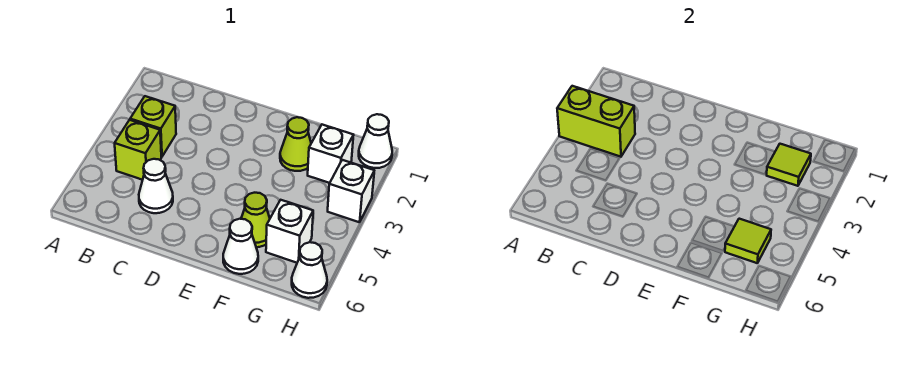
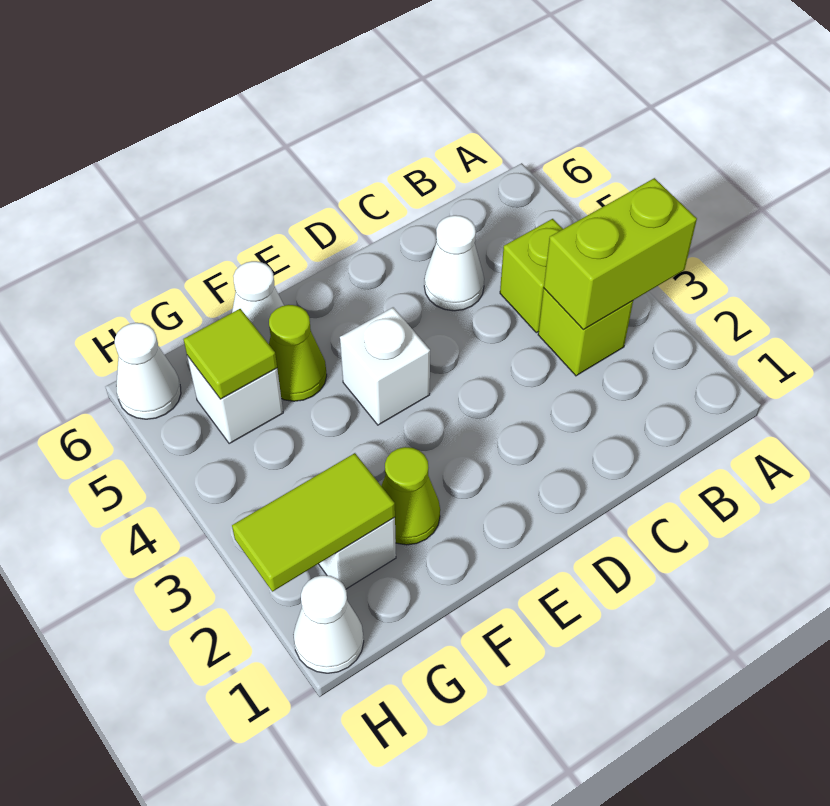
lime 1x1 tile [766,144,811,186] -> lime 1x2 tile [232,453,395,592]
white 1x1 brick [328,160,374,222] -> white 1x1 brick moved to [340,307,430,425]

